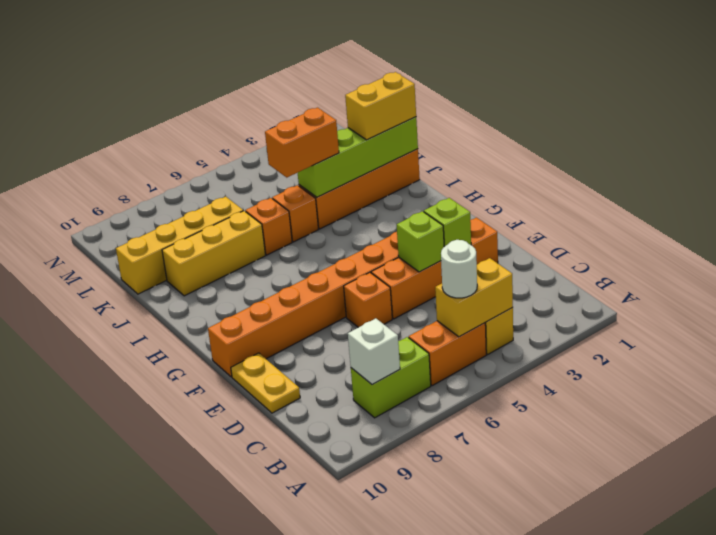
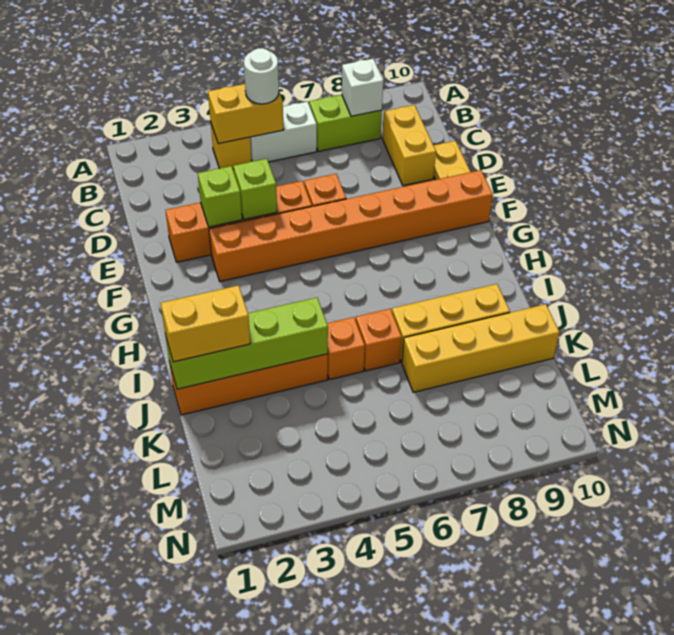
orange 1x2 brick [409,321,486,386] -> white 1x2 brick [250,102,317,162]
none -> yellow 1x2 brick [383,105,436,186]
orange 1x2 brick [265,108,339,177] -> none

